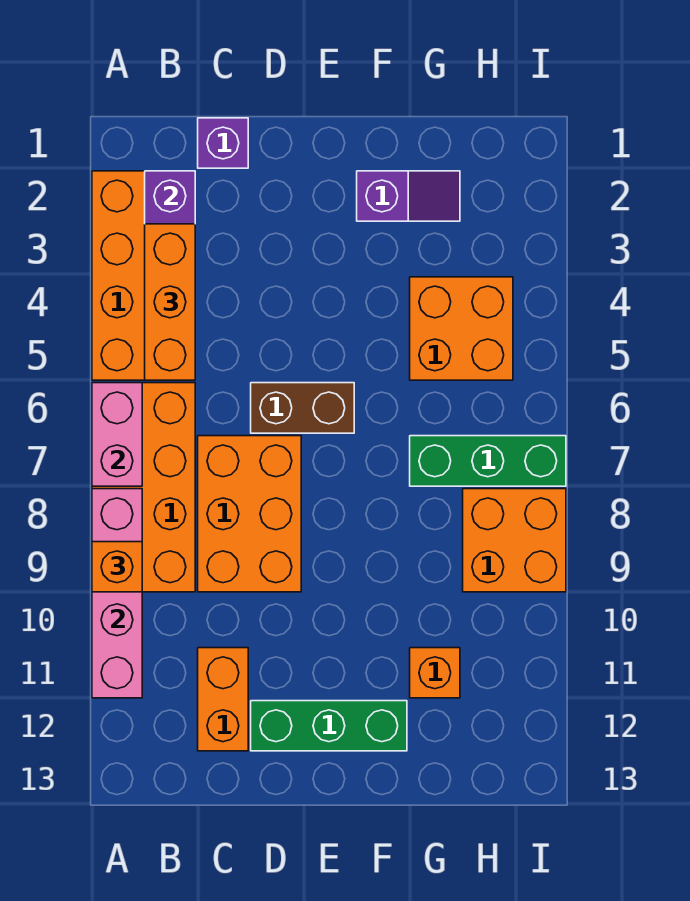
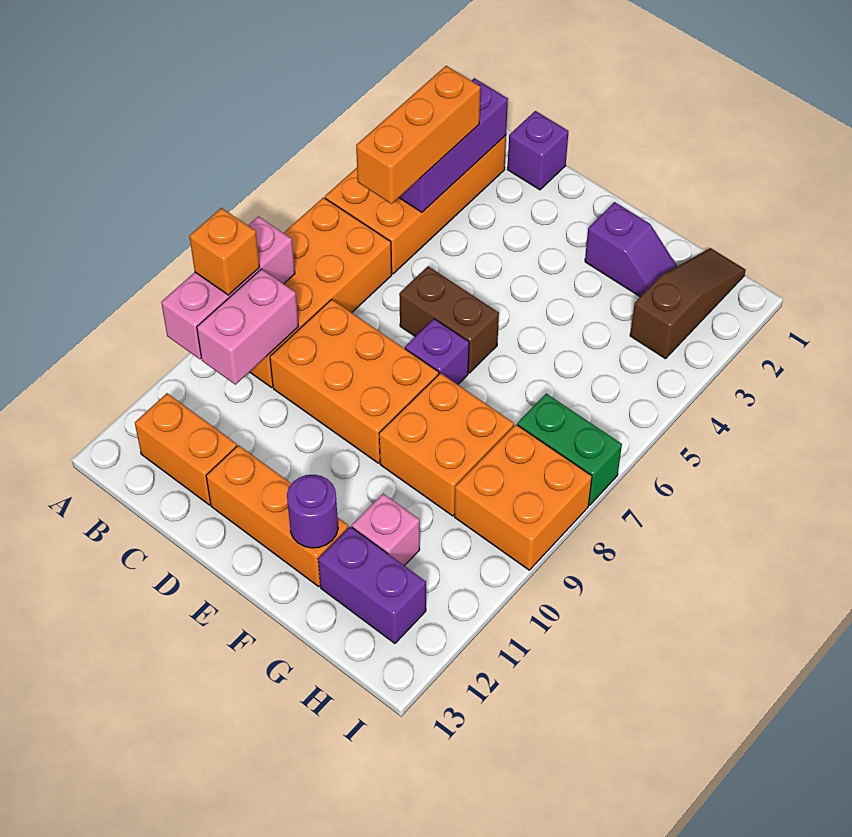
pink 1x2 brick [92,383,142,486] -> pink 1x2 brick moved to [197,269,299,385]
pink 1x4 brick [92,489,142,698] -> pink 1x3 brick [161,216,295,359]
orange 2x3 brick [198,436,301,592] -> orange 2x3 brick turned to [270,299,439,463]
orange 1x2 brick [198,648,248,751] -> orange 1x2 brick turned to [135,393,237,505]
green 1x3 brick [251,701,407,751] -> orange 1x3 brick [206,445,348,587]
none -> purple 1x1 brick [405,319,469,385]
none -> purple 1x1 round brick [287,475,338,548]
orange 2x2 brick [410,277,513,380] -> orange 2x2 brick moved to [379,373,514,516]
green 1x3 brick [410,436,566,486] -> green 1x2 brick [517,394,622,505]
orange 1x1 brick [410,648,460,698] -> pink 1x1 brick [352,494,420,566]
none -> purple 1x2 brick [318,527,426,643]
none -> brown 1x3 slope [630,248,746,359]

